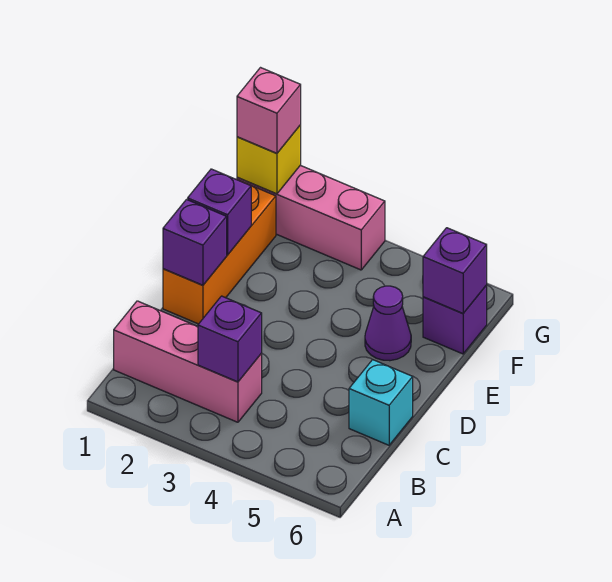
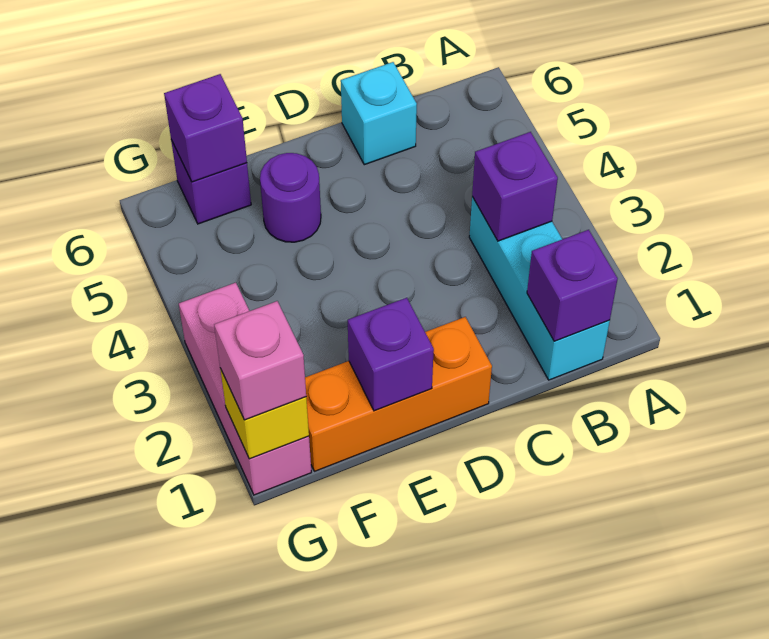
pink 1x3 brick [114,301,262,422] -> cyan 1x3 brick [469,197,610,380]
purple 1x1 brick [163,200,227,285] -> purple 1x1 brick moved to [527,230,618,341]
purple 1x1 cone [365,286,411,361] -> purple 1x1 round brick [260,153,321,242]

